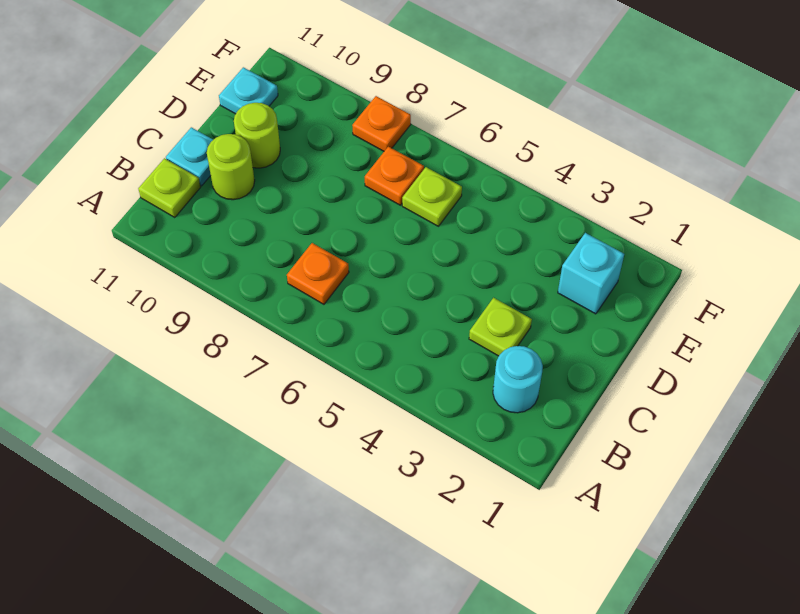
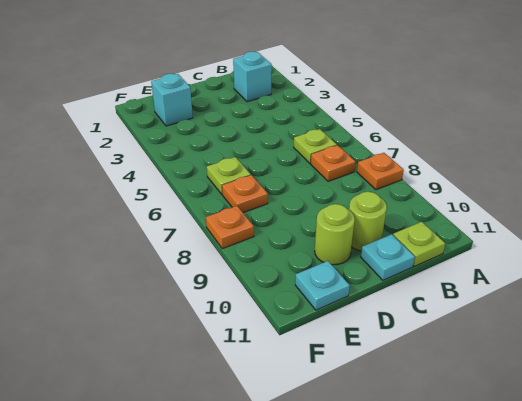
none -> orange 1x1 plate [357,153,404,190]
cyan 1x1 round brick [493,346,543,413] -> cyan 1x1 brick [233,52,272,102]
lime 1x1 plate [469,298,532,356] -> lime 1x1 plate moved to [294,129,337,163]

